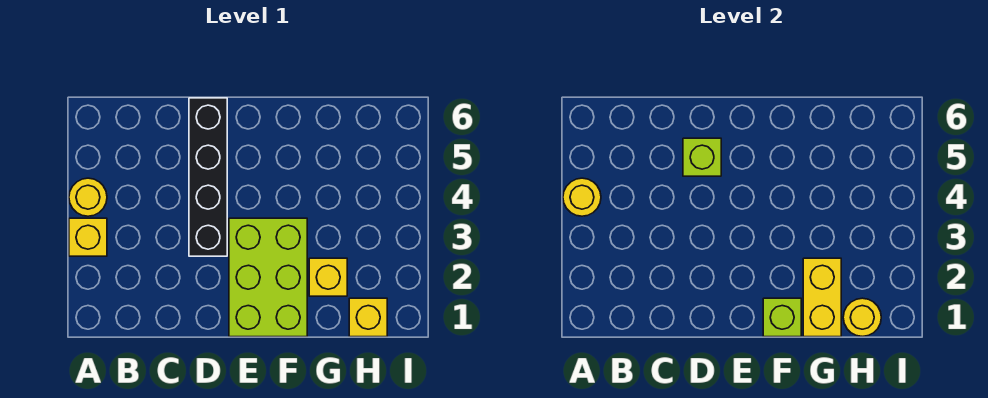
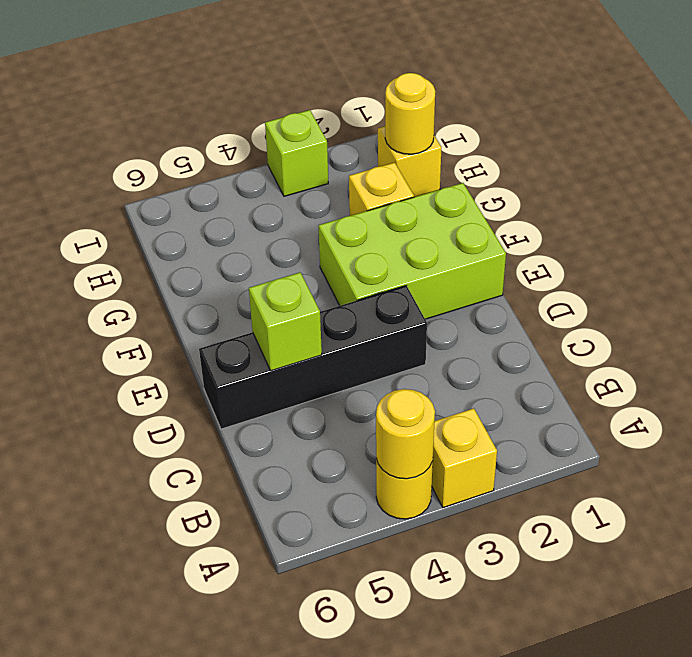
lime 1x1 brick [763,298,801,337] -> lime 1x1 brick moved to [265,110,328,196]
yellow 1x2 brick [803,258,841,337] -> none

